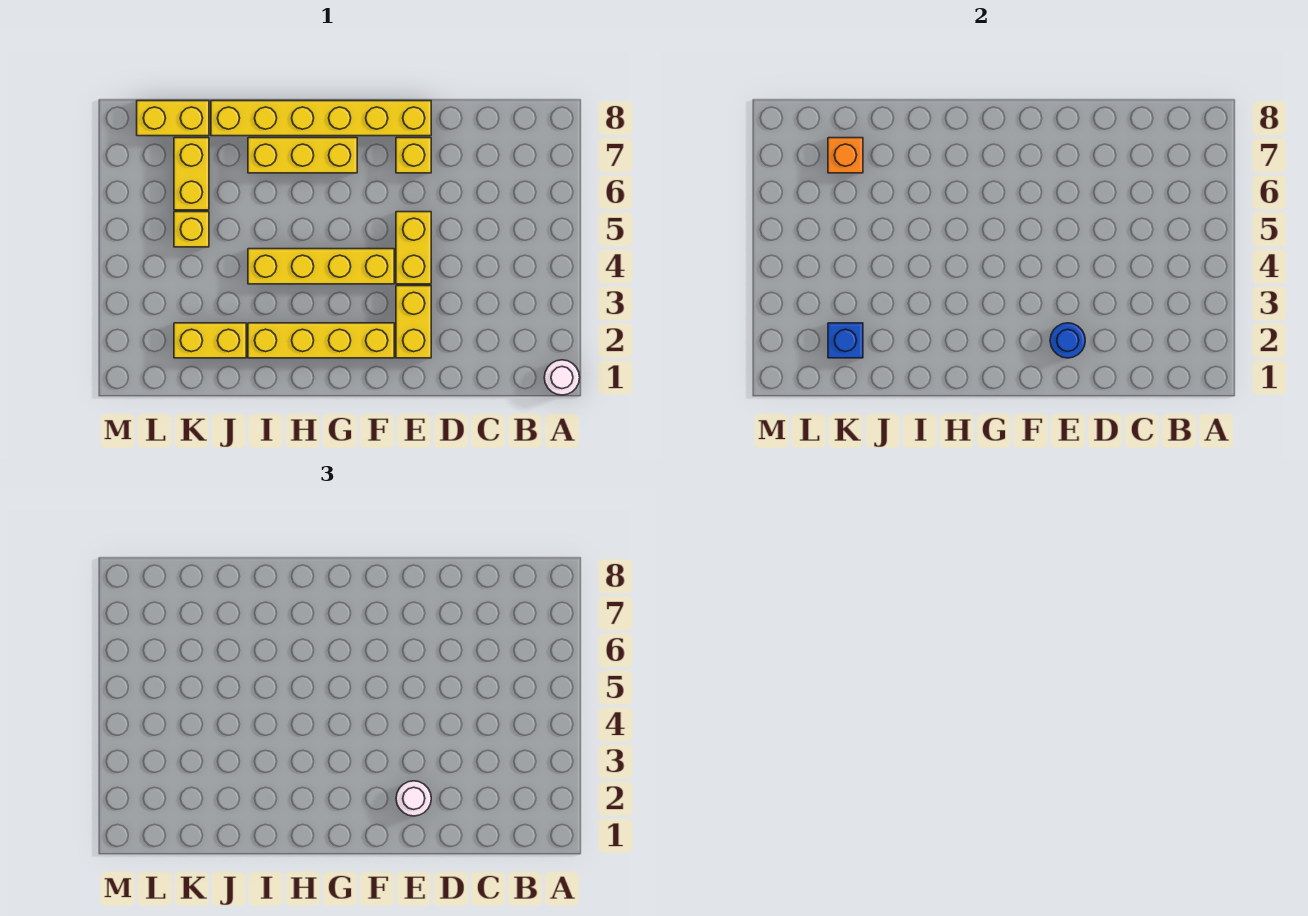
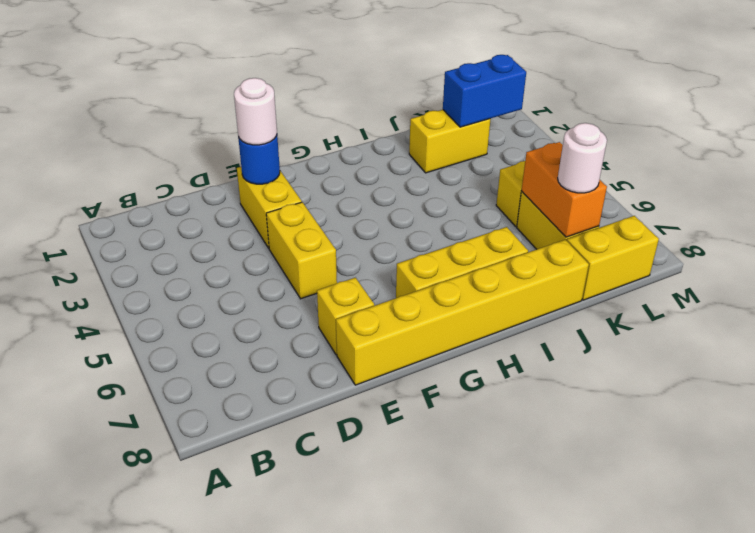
white 1x1 round brick [544,360,580,395] -> white 1x1 round brick moved to [558,123,607,193]
yellow 1x4 brick [248,323,394,358] -> none
yellow 1x4 brick [248,249,394,284] -> none
blue 1x1 brick [828,323,863,358] -> blue 1x2 brick [443,55,526,127]
orange 1x1 brick [828,138,863,173] -> orange 1x2 brick [521,142,607,237]

